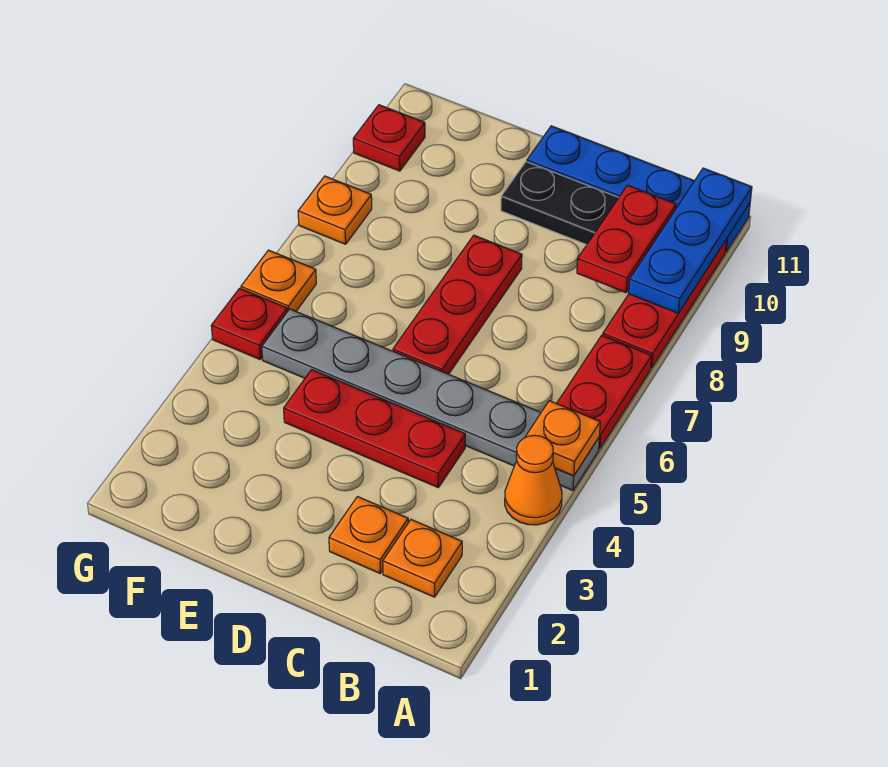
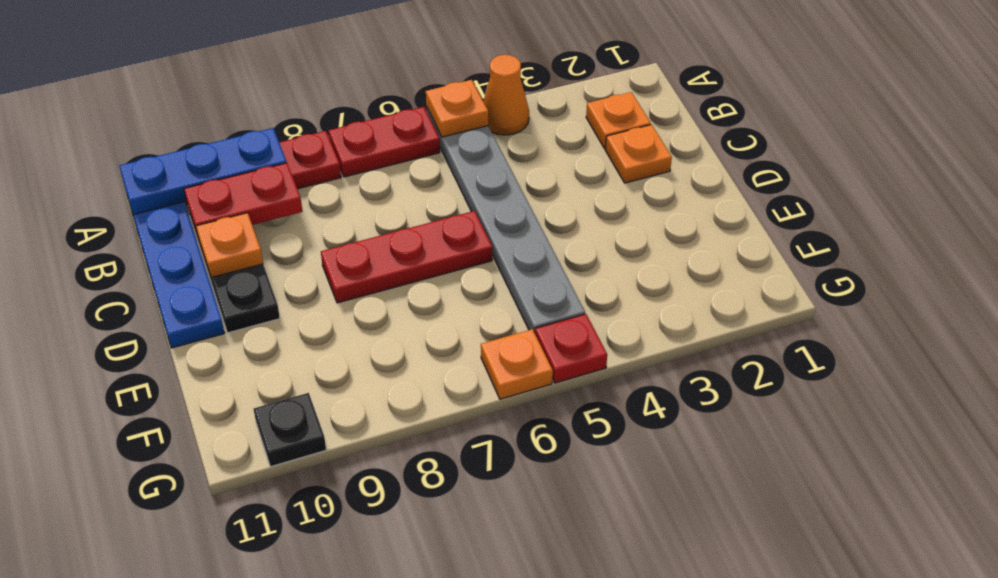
red 1x3 plate [284,370,465,488] -> none
orange 1x1 plate [298,176,372,244] -> orange 1x1 plate moved to [196,213,263,278]
red 1x1 plate [353,105,425,171] -> black 1x1 plate [253,393,326,466]

